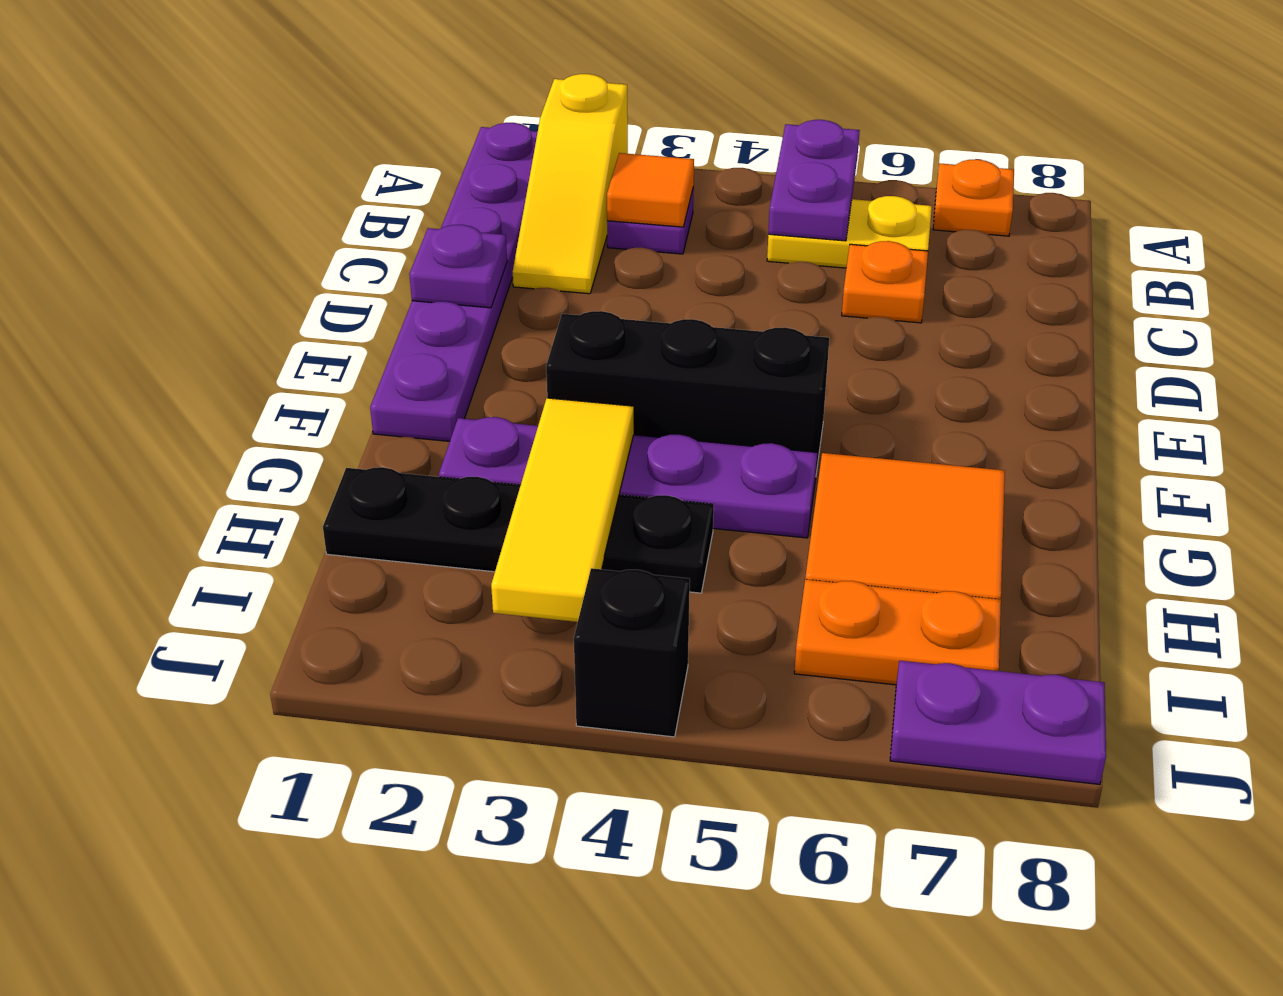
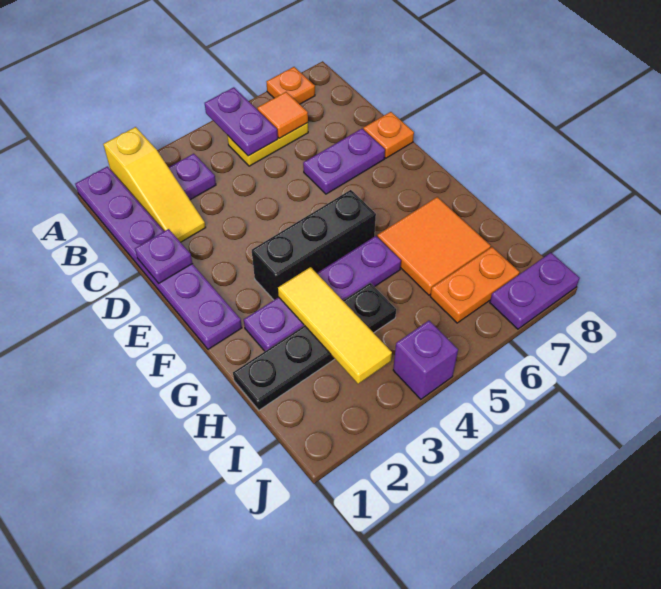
orange 1x1 tile [607,153,694,227] -> orange 1x1 tile moved to [257,92,308,138]
orange 1x1 plate [842,241,928,323] -> orange 1x1 plate moved to [363,112,414,158]
none -> purple 1x2 plate [303,129,385,194]
black 1x1 brick [574,568,690,737] -> purple 1x1 brick [393,321,458,399]

